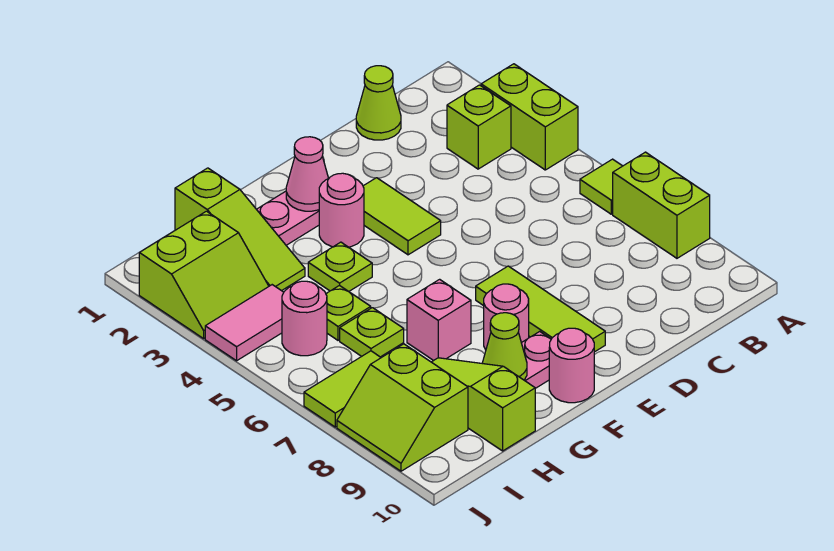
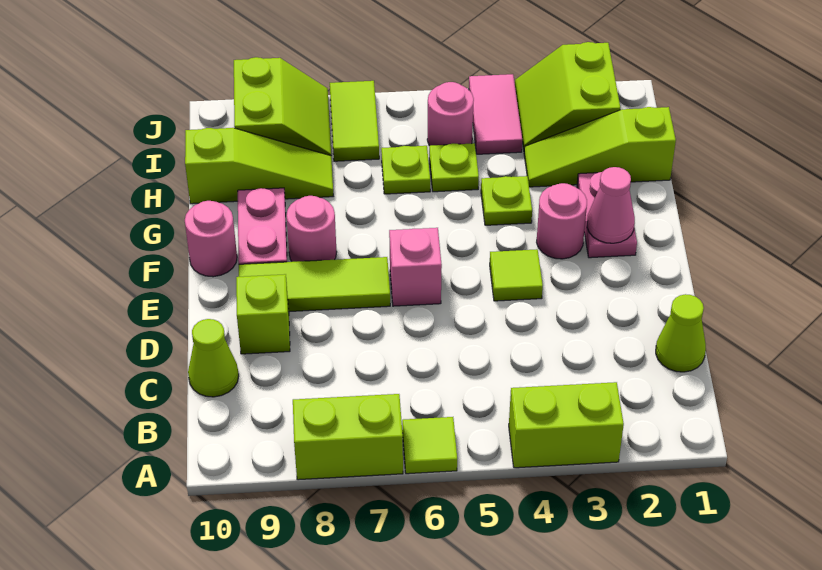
lime 1x1 brick [447,85,511,169] -> lime 1x1 brick moved to [236,274,290,354]
lime 1x2 tile [363,178,441,255] -> lime 1x1 tile [490,249,543,301]
pink 1x1 brick [407,279,471,361] -> pink 1x1 brick moved to [389,228,442,306]
lime 1x1 cone [482,313,527,380] -> lime 1x1 cone moved to [188,319,239,397]
lime 2x2 slope [337,344,468,471] -> lime 2x2 slope turned to [234,57,331,156]

